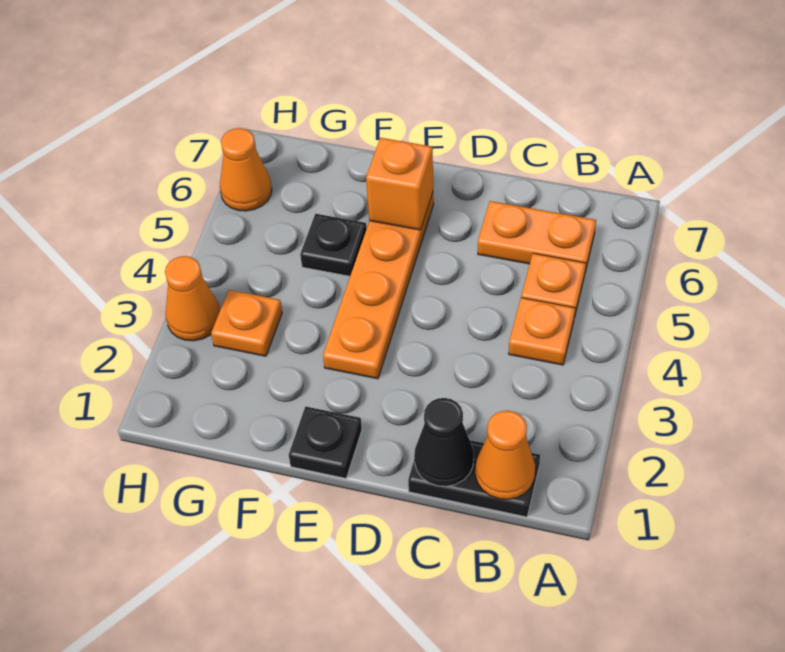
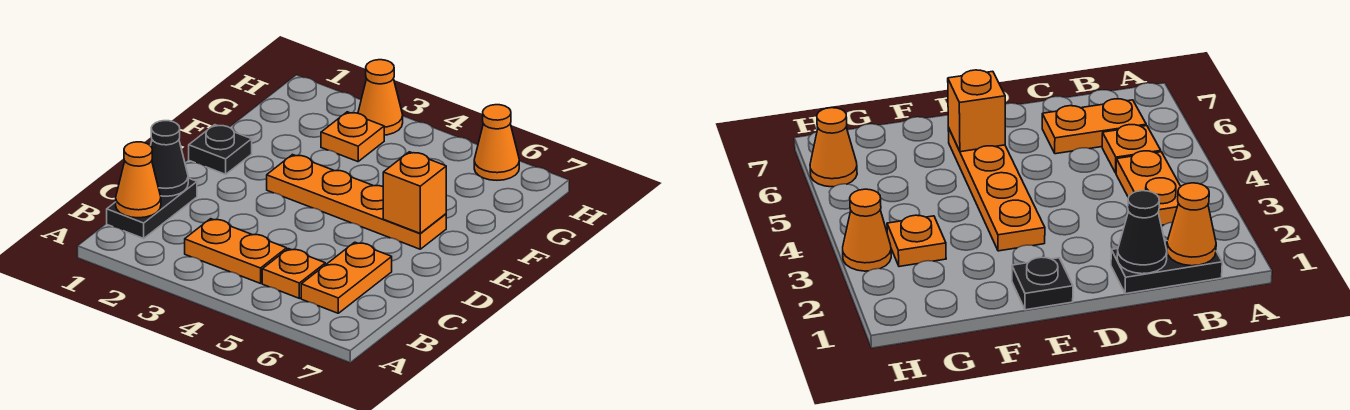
orange 1x1 plate [509,298,575,365] -> orange 1x2 plate [185,219,287,283]
black 1x1 plate [300,214,367,276] -> none

